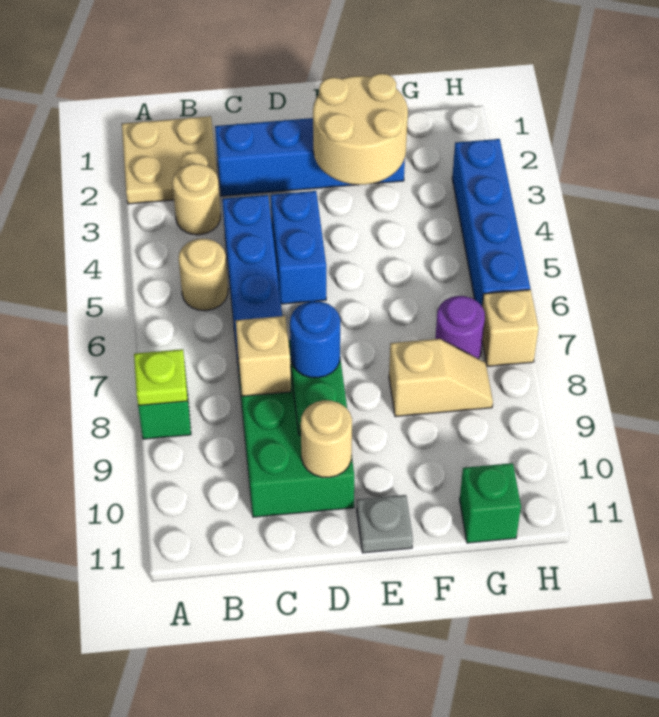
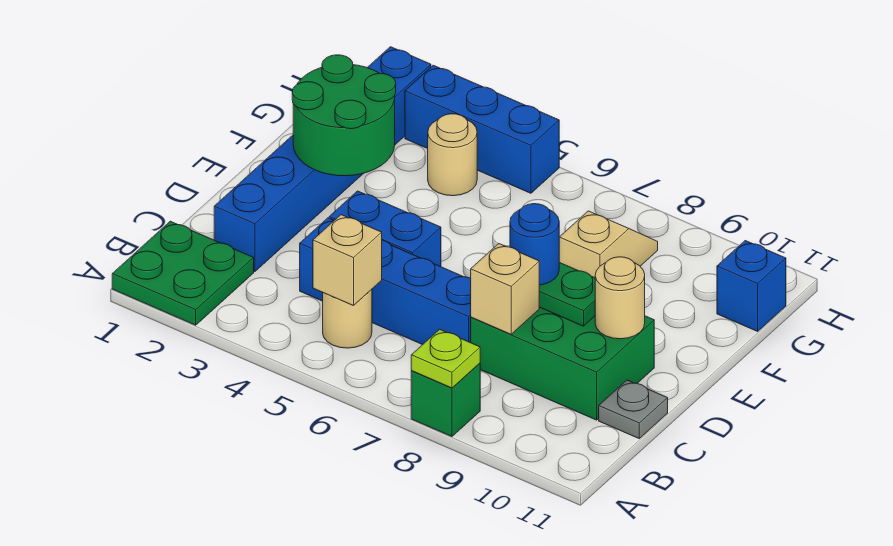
tan 2x2 plate [122,116,217,204] -> green 2x2 plate [112,221,254,325]
tan 1x1 round brick [172,164,221,235] -> tan 1x1 round brick moved to [428,114,477,196]
blue 1x4 brick [215,118,405,196] -> blue 1x6 brick [214,47,431,272]
tan 2x2 round brick [313,73,408,185] -> green 2x2 round brick [292,55,396,176]
grey 1x1 plate [357,495,413,553] -> grey 1x1 plate moved to [599,380,668,438]
purple 1x1 round brick [435,296,485,359] -> none
green 1x1 brick [460,463,521,543] -> blue 1x1 brick [717,241,786,331]
blue 1x4 brick [452,139,530,306] -> blue 1x3 brick [405,65,559,193]
tan 1x1 brick [482,290,539,366] -> tan 1x1 brick moved to [313,215,382,306]

